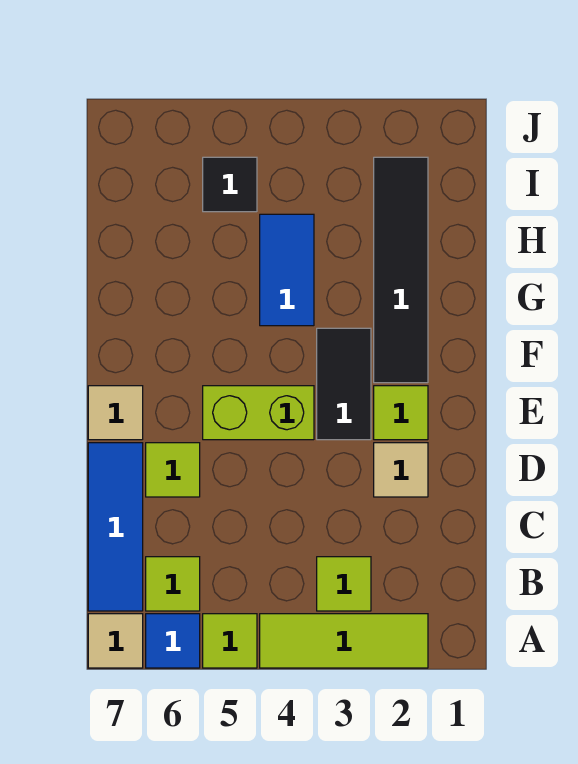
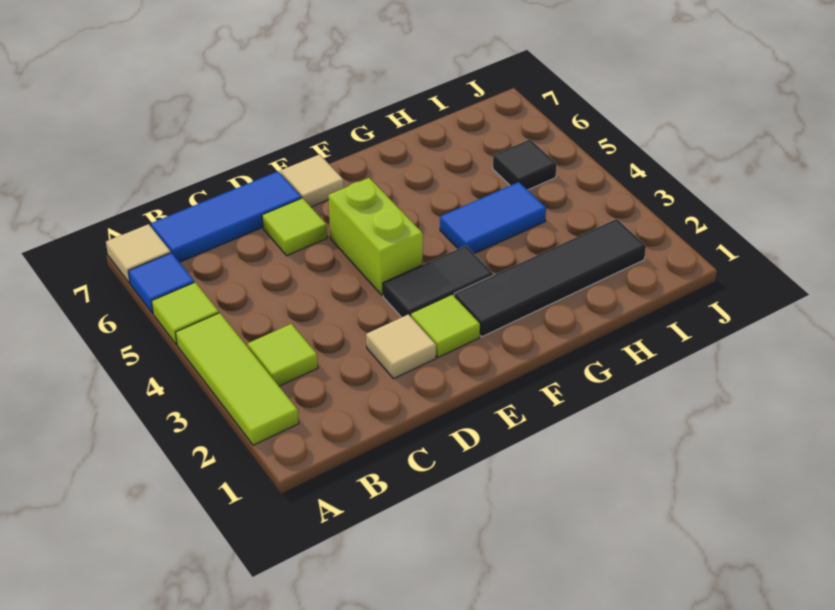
lime 1x1 tile [146,557,200,611] -> none

